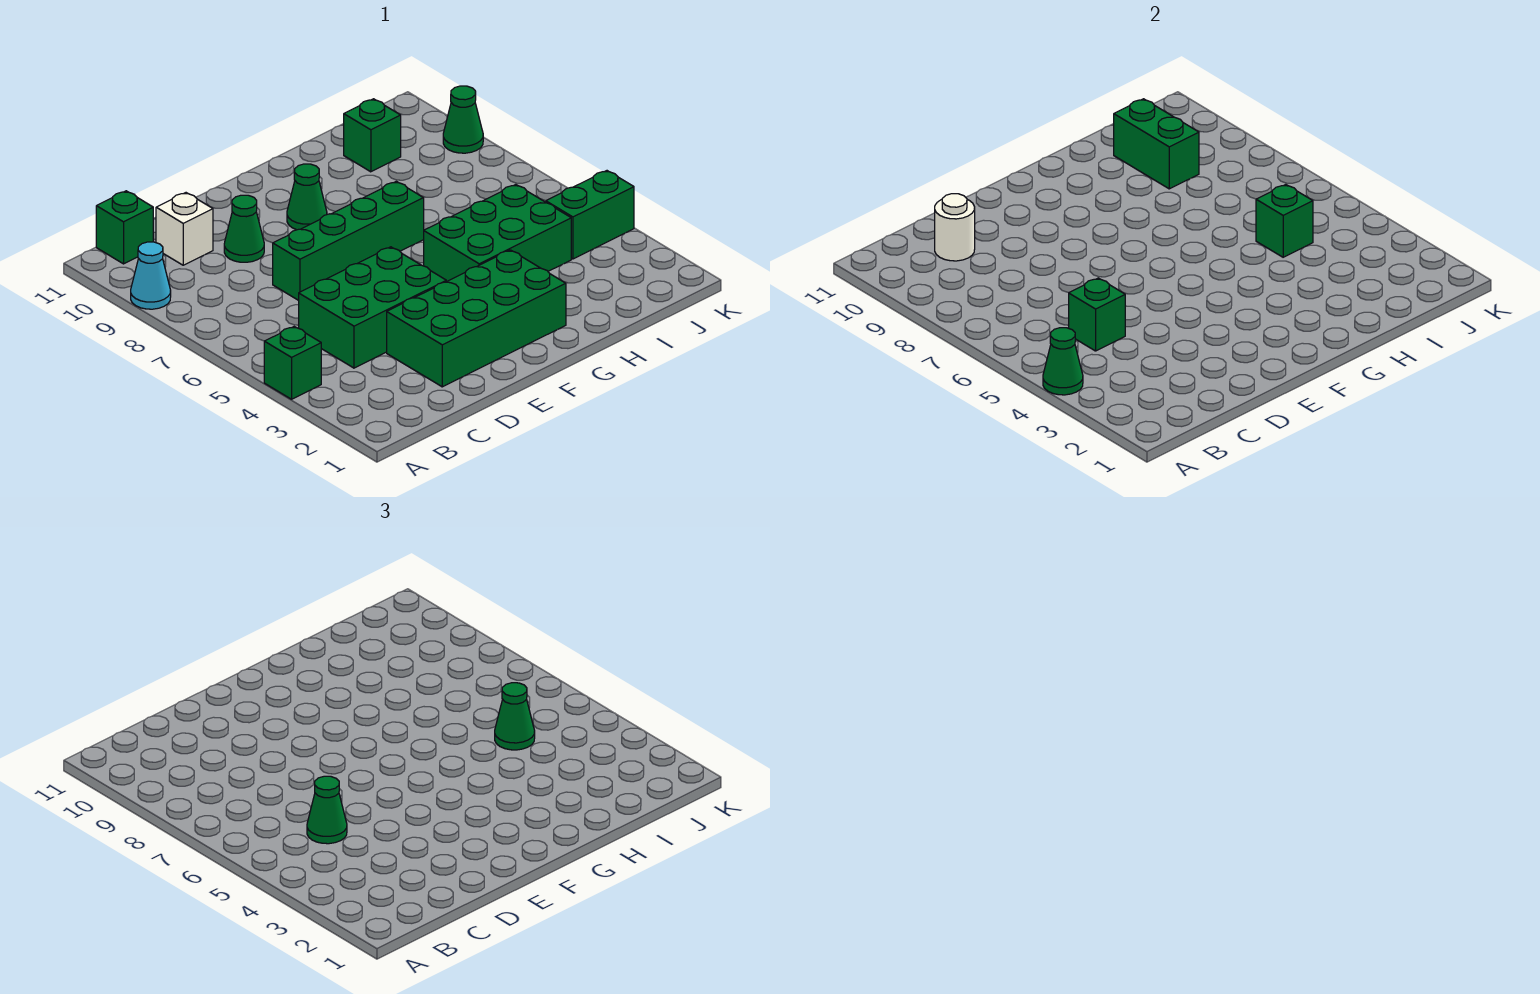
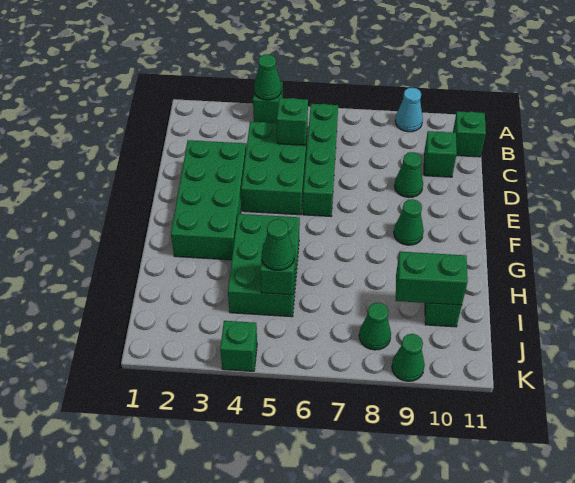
green 1x1 cone [307,776,347,844] -> green 1x1 cone moved to [359,303,391,350]
white 1x1 brick [156,193,213,265] -> green 1x1 brick [424,131,457,177]
white 1x1 round brick [935,194,975,261] -> none
green 1x4 brick [273,181,424,300] -> green 1x4 brick moved to [303,104,338,216]
green 1x2 brick [546,171,634,259] -> green 1x1 brick [220,321,257,371]

